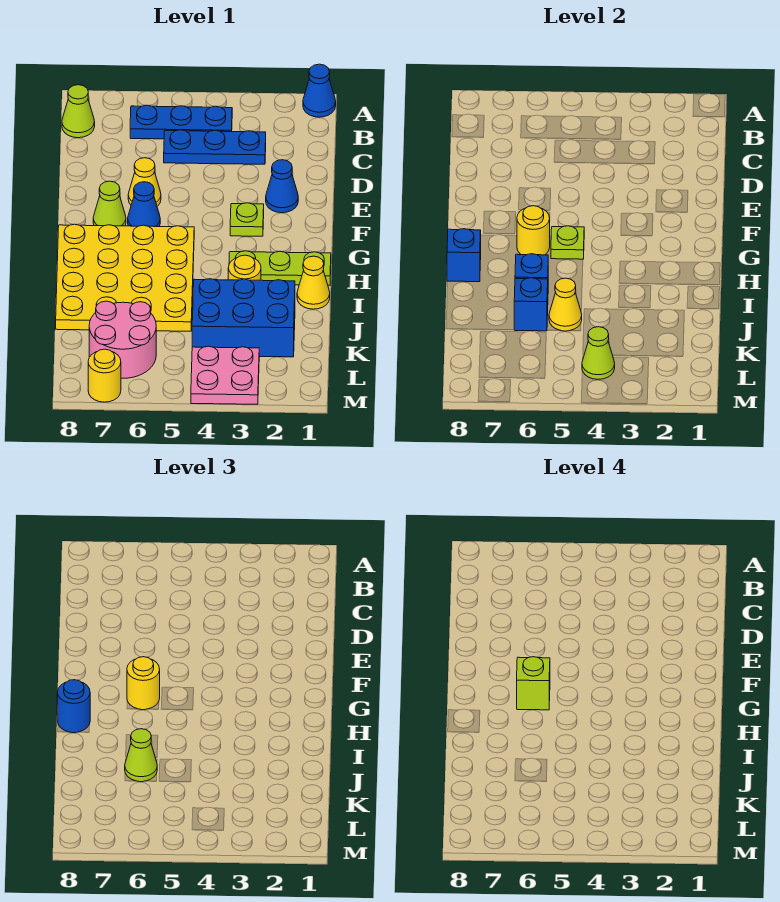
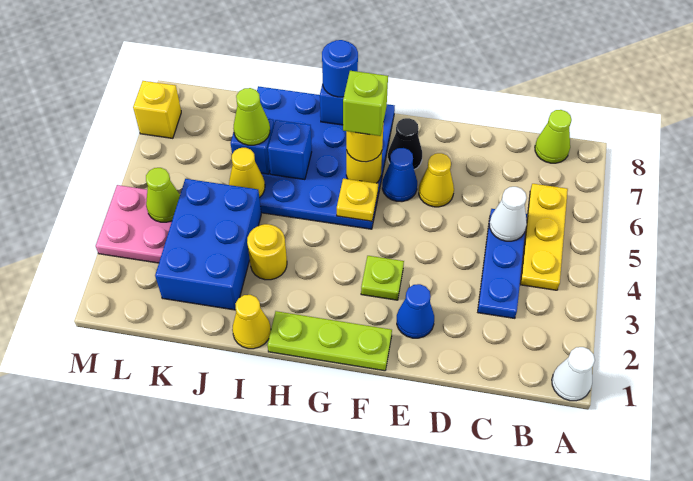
blue 1x1 cone [303,64,336,117] -> white 1x1 cone [552,347,595,401]
blue 1x3 plate [130,105,232,139] -> yellow 1x3 plate [520,184,568,290]
none -> white 1x1 cone [490,187,527,241]
lime 1x1 cone [93,181,126,226] -> black 1x1 cone [388,118,422,170]
yellow 4x4 plate [56,224,194,331] -> blue 4x4 plate [257,86,395,229]
lime 1x1 plate [551,226,584,259] -> yellow 1x1 plate [337,178,378,221]
lime 1x3 plate [229,251,331,285] -> lime 1x3 plate turned to [267,311,392,371]
pink 2x2 round brick [89,301,156,378] -> none
yellow 1x1 round brick [88,349,121,402] -> yellow 1x1 brick [133,81,181,138]

